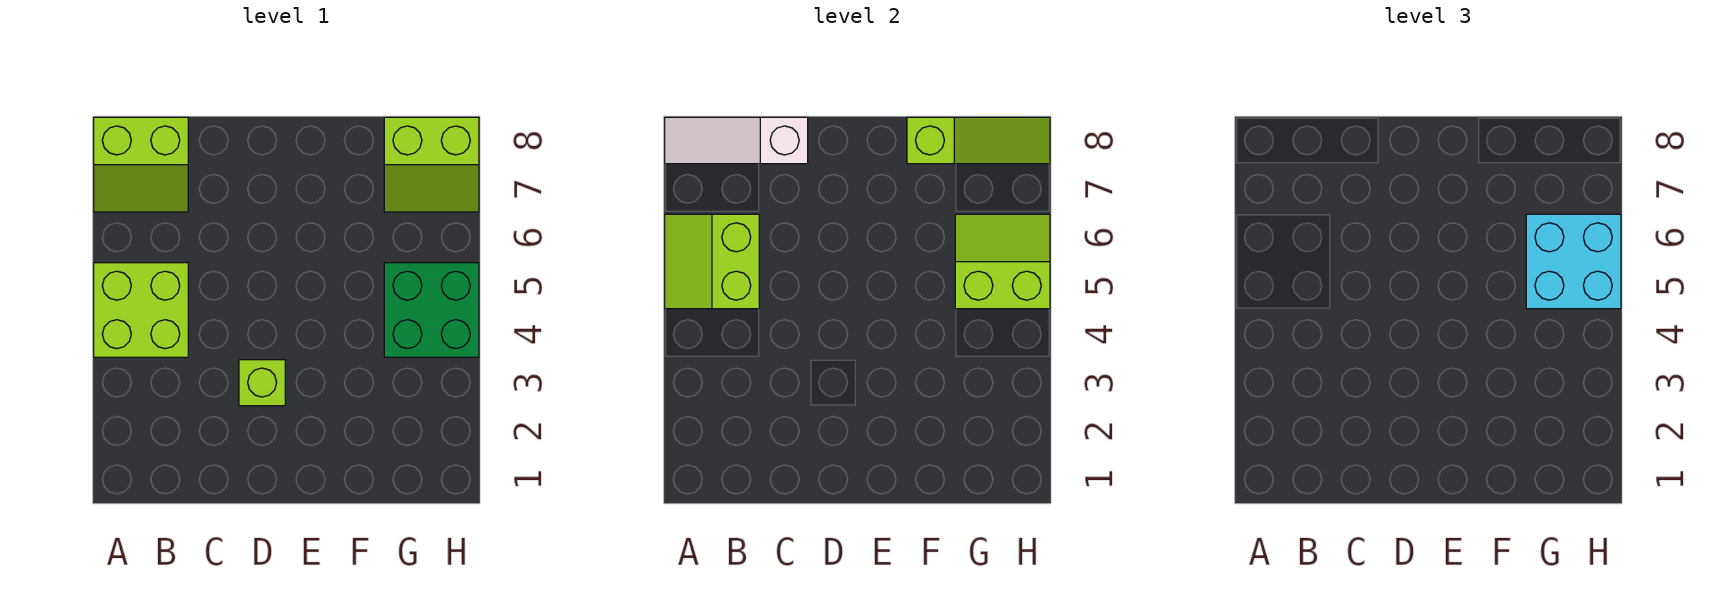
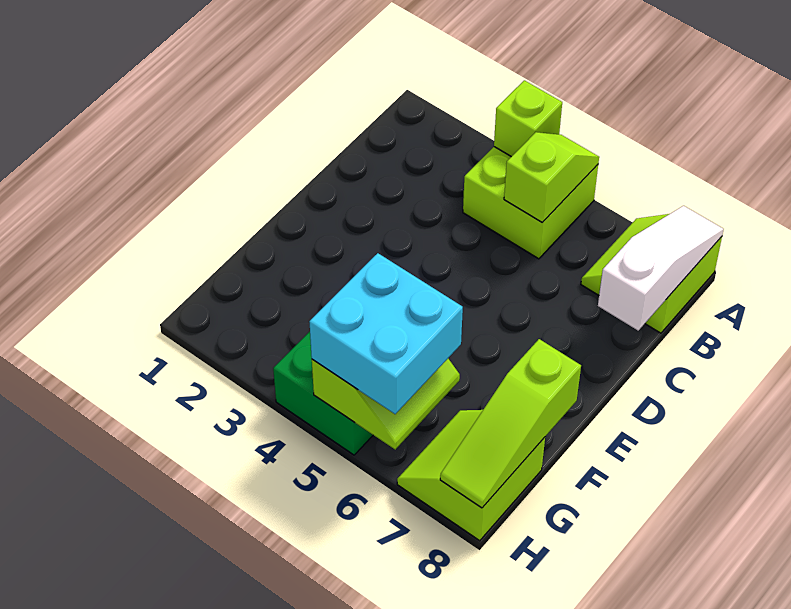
lime 2x2 slope [665,214,759,309] -> lime 1x2 slope [504,132,599,222]
lime 1x1 brick [239,360,285,406] -> lime 1x1 brick moved to [494,80,562,157]

